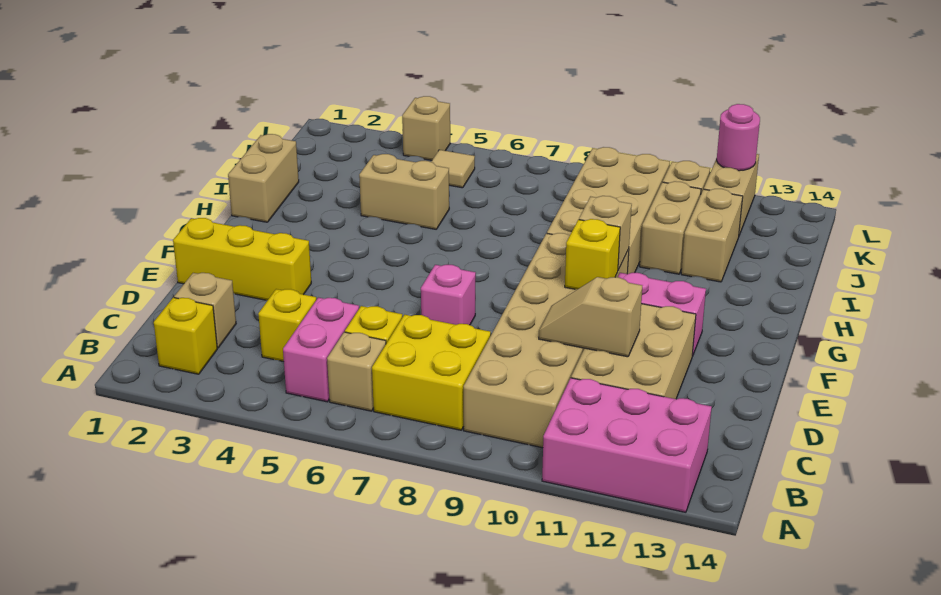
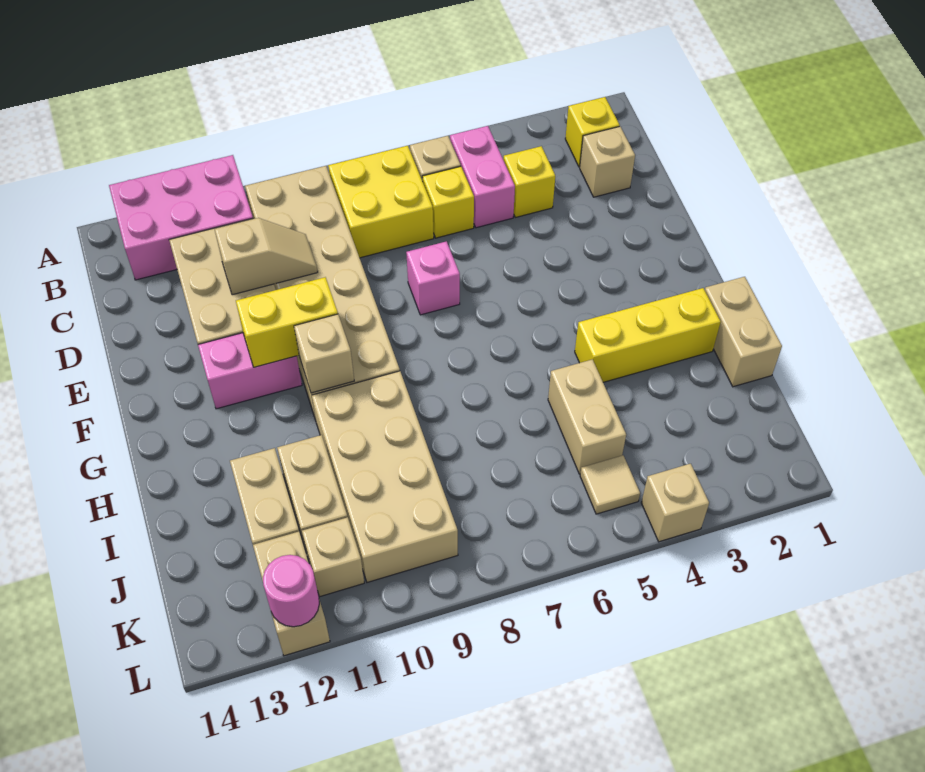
yellow 1x3 brick [173,218,311,300] -> yellow 1x3 brick moved to [575,288,721,382]
yellow 1x1 brick [565,219,620,289] -> yellow 1x2 brick [236,277,338,367]
tan 1x2 brick [359,154,449,229] -> tan 1x2 brick turned to [548,359,626,474]

